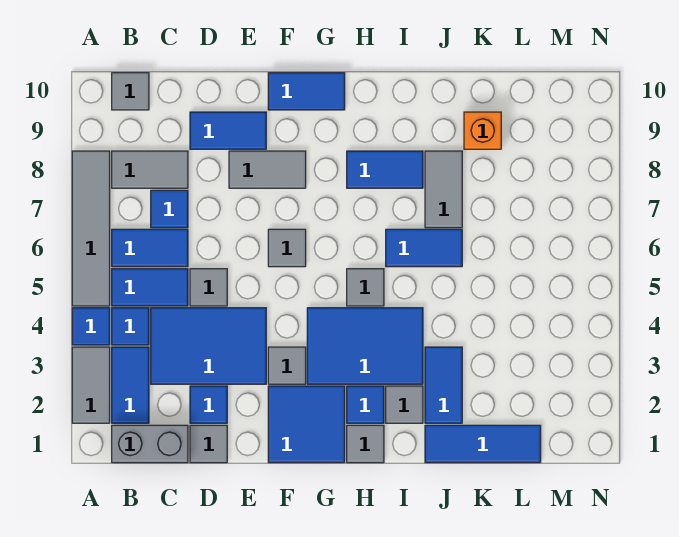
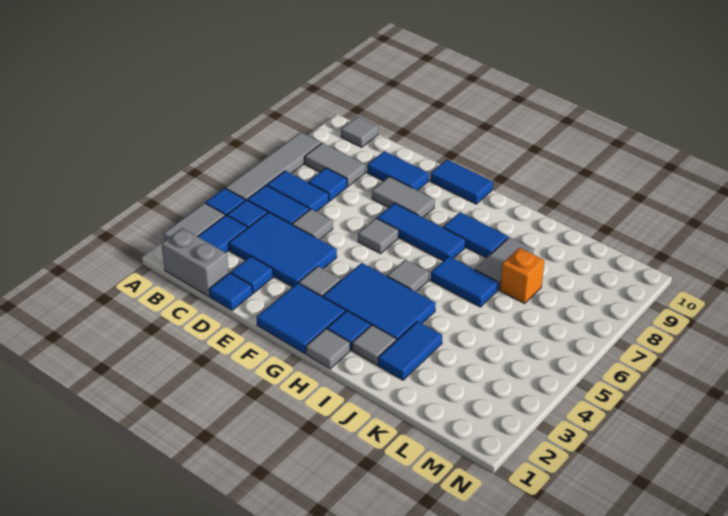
grey 1x1 tile [190,425,227,463] -> blue 1x1 tile [209,273,252,310]
blue 1x3 tile [425,425,541,463] -> blue 1x3 tile moved to [377,203,466,261]
orange 1x1 brick [464,112,501,149] -> orange 1x1 brick moved to [500,248,544,304]

